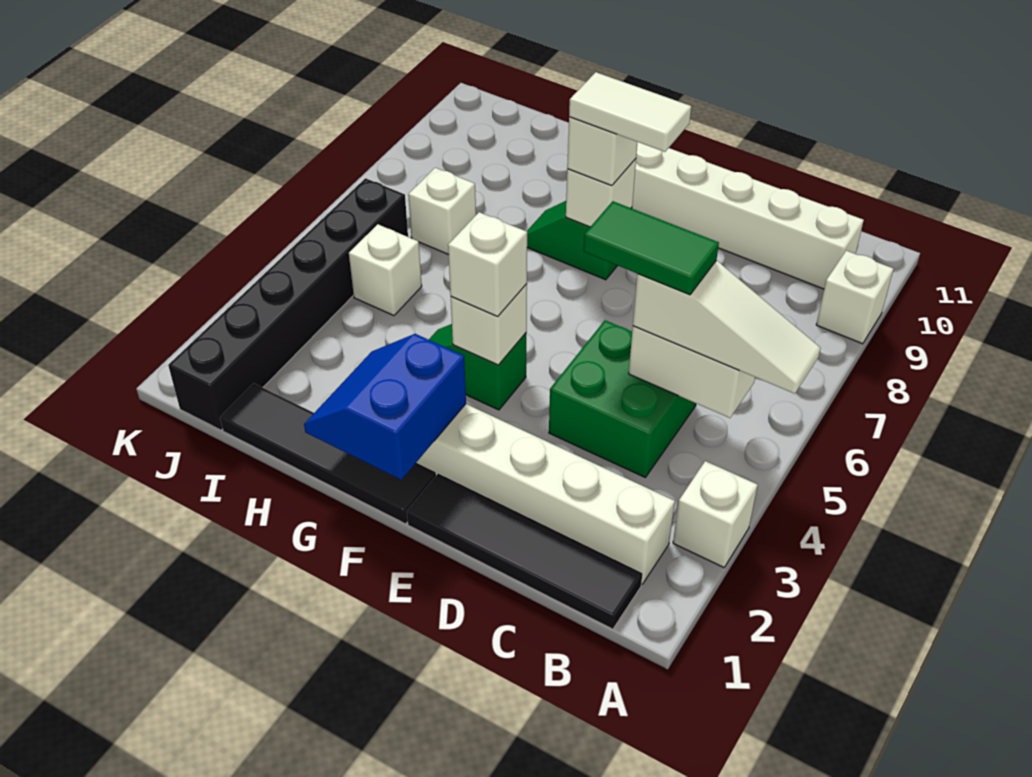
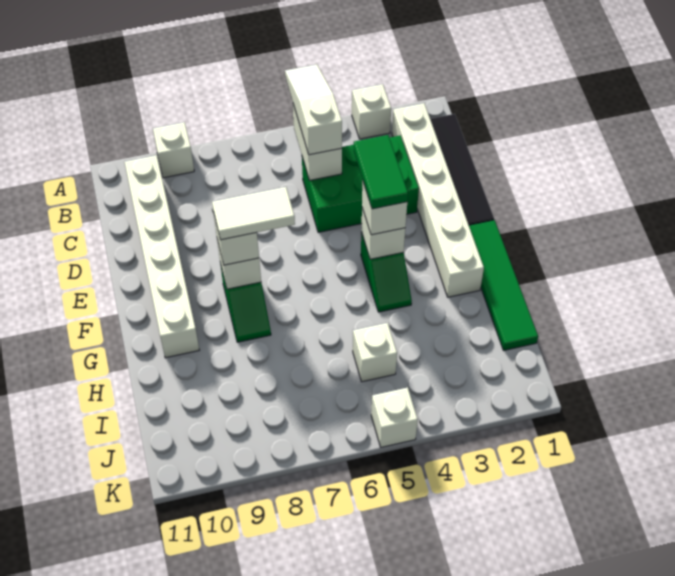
green 2x2 brick [549,320,696,478] -> green 2x3 brick [302,135,419,232]
green 1x2 tile [584,201,719,295] -> green 1x2 tile moved to [353,135,408,209]
white 1x2 tile [569,72,691,152] -> white 1x2 tile turned to [212,187,295,240]
black 1x4 tile [220,383,436,524] -> green 1x4 tile [469,220,538,350]
blue 2x2 slope [304,334,466,480] -> none
white 1x1 brick [408,168,476,255] -> white 1x1 brick moved to [371,387,418,447]
black 1x6 brick [168,178,408,430] -> none

